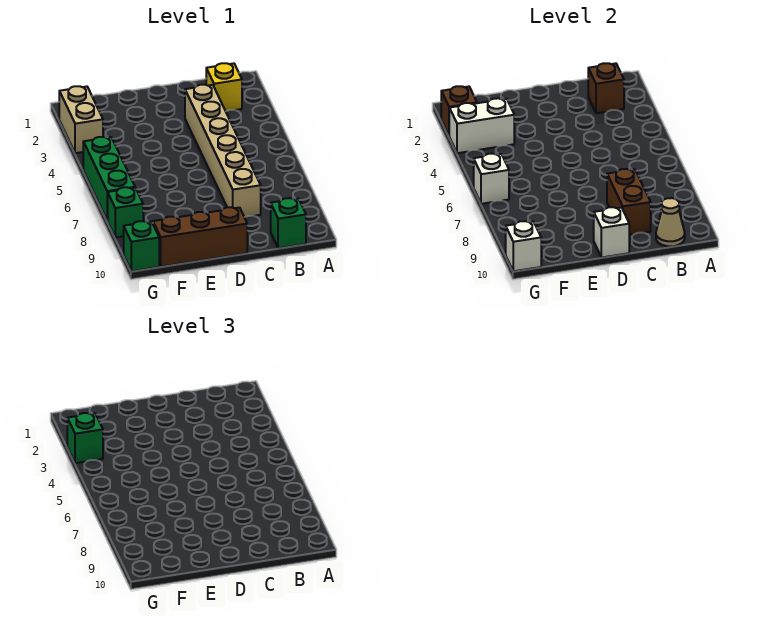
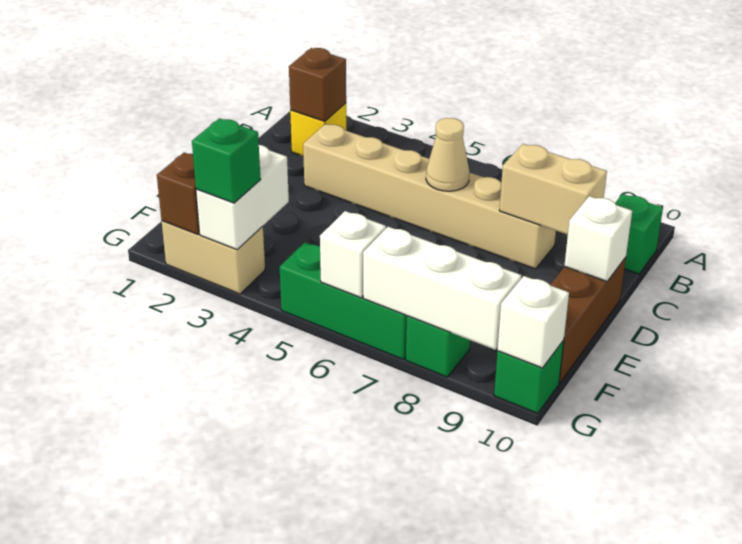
tan 1x1 cone [656,198,685,246] -> tan 1x1 cone moved to [426,118,469,191]
brown 1x2 brick [607,169,651,235] -> tan 1x2 brick [499,144,607,235]
none -> white 1x3 brick [363,227,521,350]

